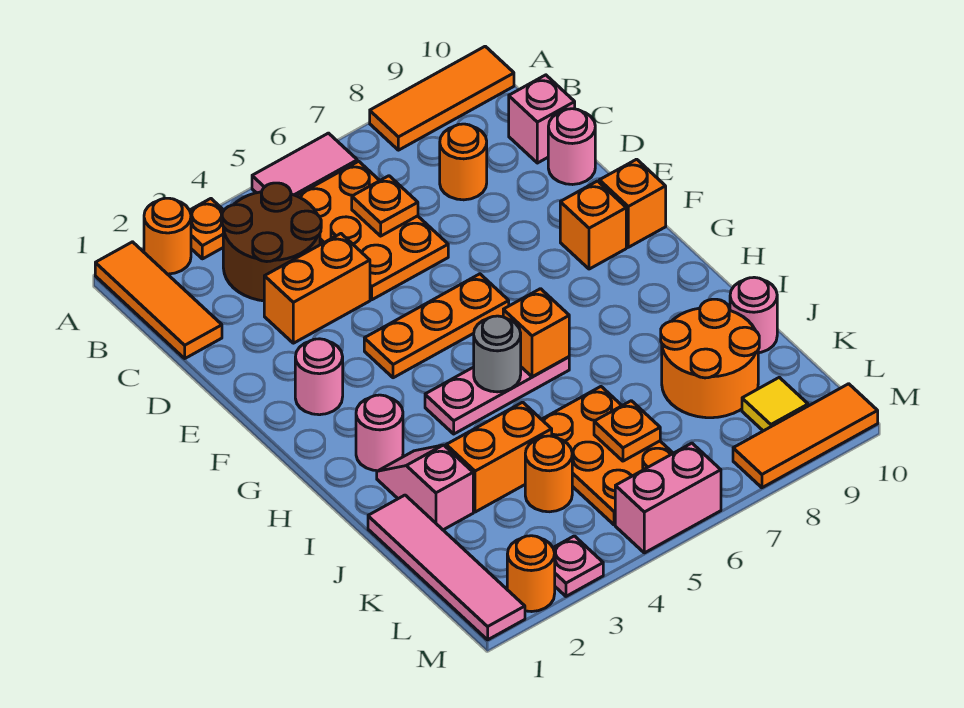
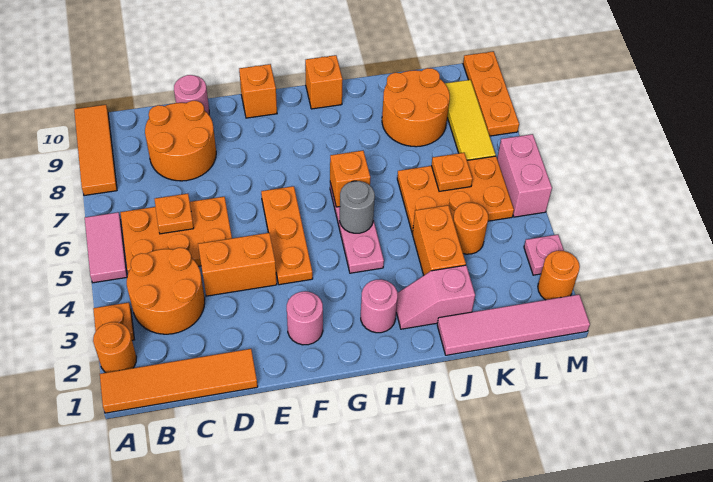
orange 1x3 tile [95,242,222,358] -> orange 1x4 tile [100,349,258,413]
brown 2x2 round brick [222,183,321,301] -> orange 2x2 round brick [127,248,205,334]
orange 1x1 round brick [440,124,487,200] -> orange 2x2 round brick [145,101,216,181]
pink 1x1 brick [509,75,575,163] -> none
orange 1x2 brick [264,234,370,343] -> orange 1x2 brick turned to [198,233,277,296]
orange 1x1 brick [560,181,626,269] -> orange 1x1 brick moved to [305,55,343,109]
pink 1x1 round brick [730,277,777,353] -> none
yellow 1x1 tile [742,377,808,431] -> yellow 1x3 tile [445,80,496,160]
orange 1x3 tile [733,384,878,488] -> orange 1x3 plate [463,51,519,136]

